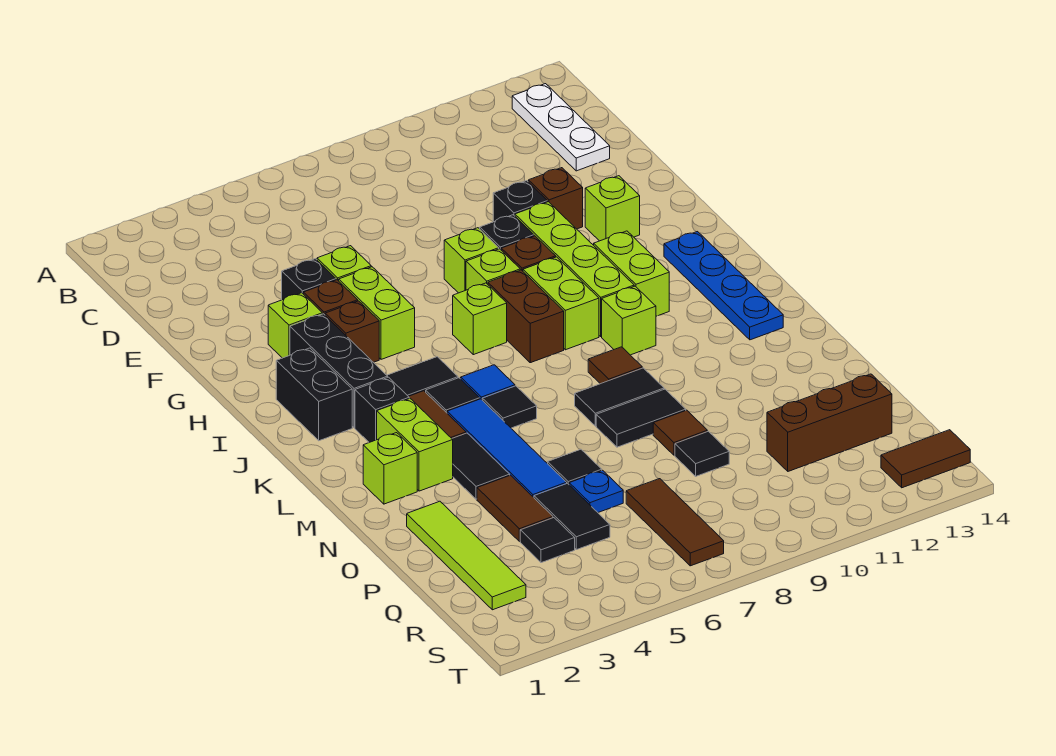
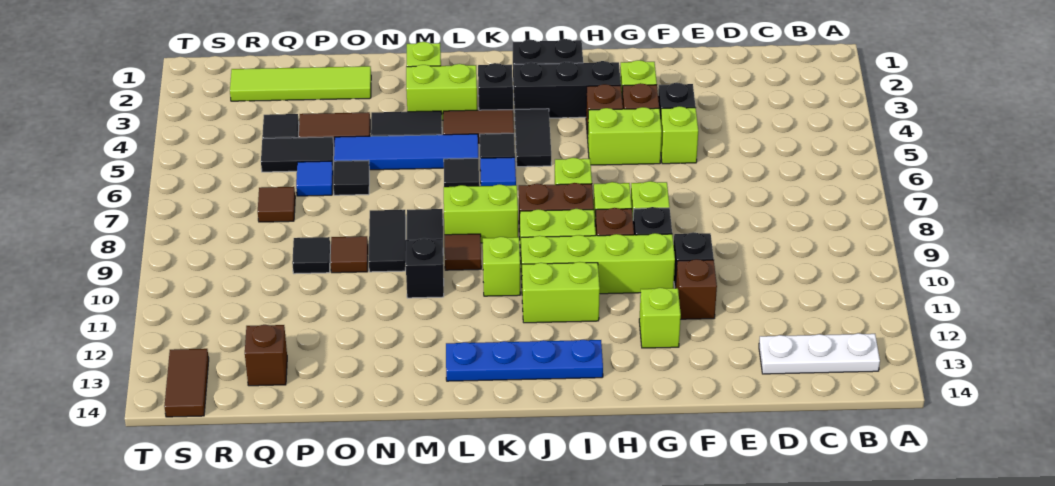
none -> lime 1x2 brick [444,184,518,243]
none -> black 1x1 brick [406,238,444,298]
blue 1x1 plate [569,470,623,512] -> blue 1x1 tile [296,161,333,196]
brown 1x3 tile [626,479,724,566] -> brown 1x1 tile [258,187,295,222]
brown 1x3 brick [767,374,892,471] -> brown 1x1 brick [245,325,287,386]

